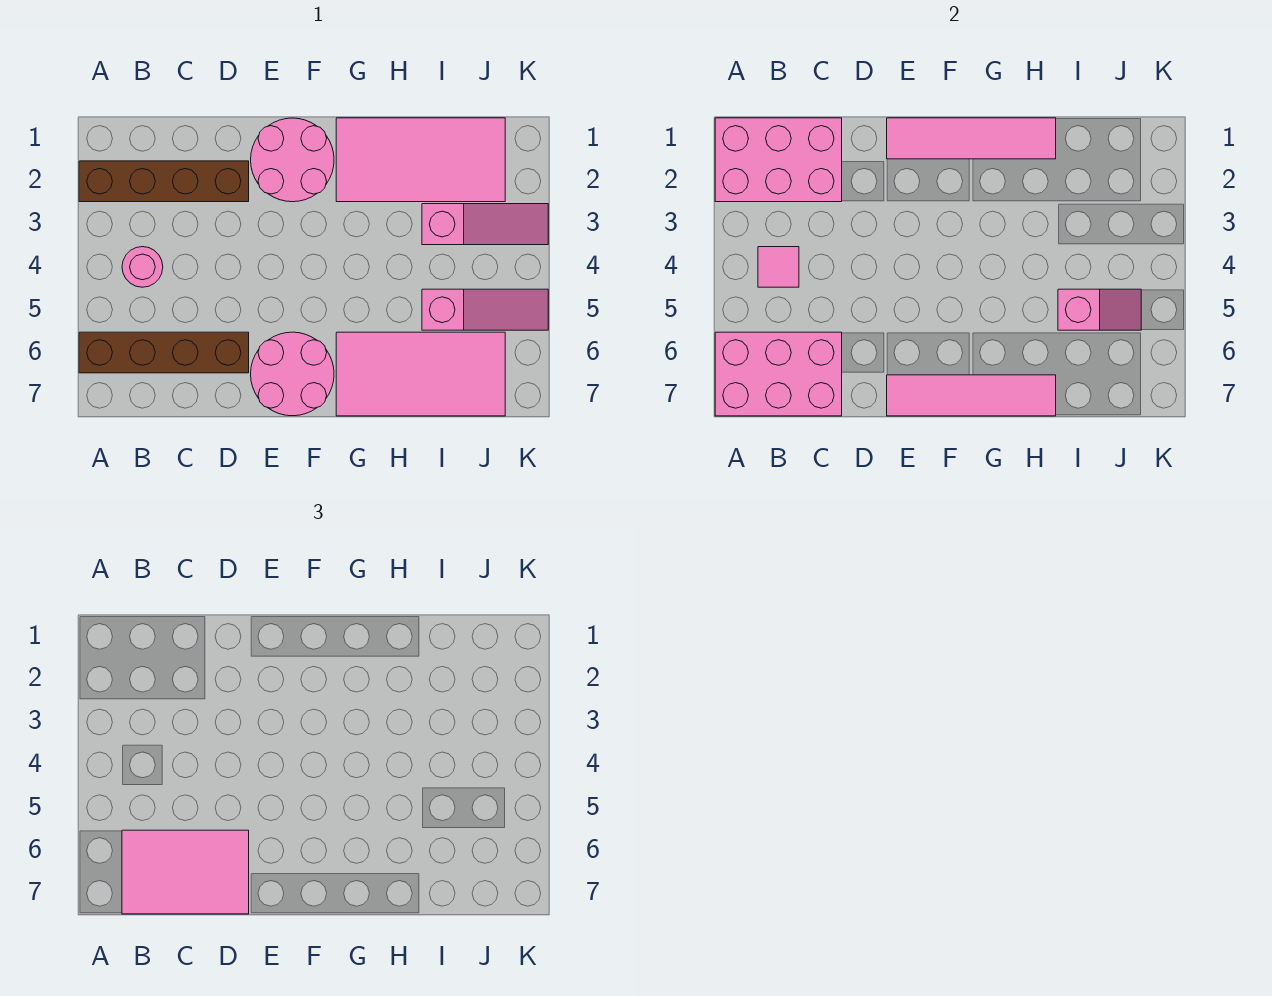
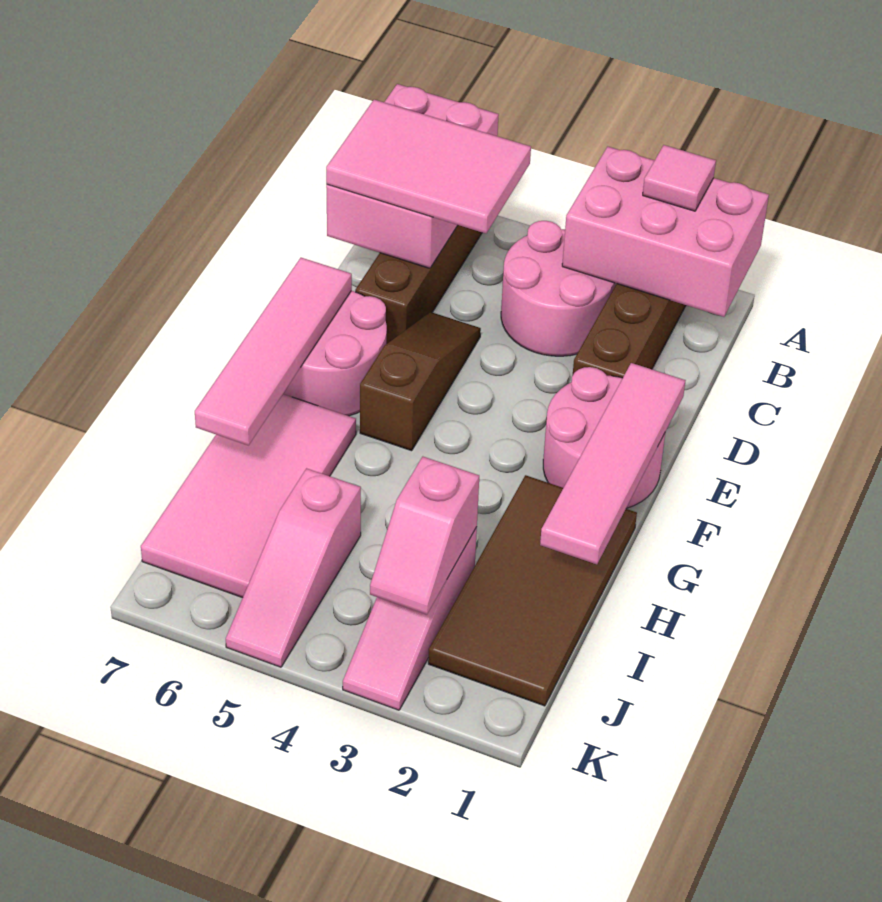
pink 2x3 brick [715,118,842,202] -> pink 2x3 brick turned to [562,147,769,317]
pink 1x1 round brick [122,247,163,287] -> pink 2x2 round brick [501,221,616,356]
pink 1x1 tile [758,247,799,287] -> pink 1x1 tile moved to [643,145,716,211]
pink 2x3 tile [122,830,249,914] -> pink 2x3 tile turned to [326,100,531,233]
none -> brown 1x3 slope [360,312,481,451]
pink 2x4 tile [336,118,505,202] -> brown 2x4 tile [428,475,637,706]
pink 1x2 slope [1058,289,1141,330] -> pink 1x2 slope moved to [370,457,479,615]

